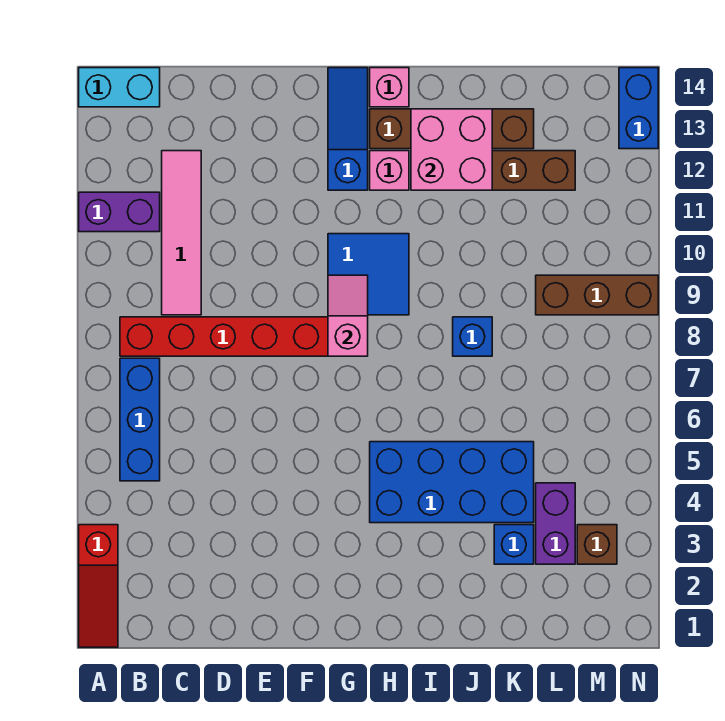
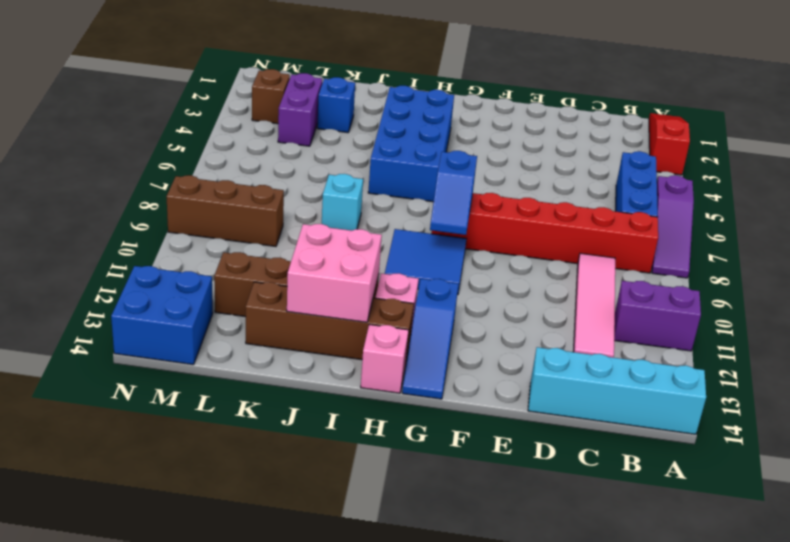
none -> purple 1x3 slope [652,175,694,278]
cyan 1x2 brick [79,68,160,107] -> cyan 1x4 brick [528,347,706,434]
pink 1x2 slope [328,275,368,356] -> blue 1x2 slope [430,151,477,235]
blue 2x4 brick [370,442,534,523] -> blue 2x4 brick turned to [368,86,454,202]
blue 1x1 brick [453,317,492,356] -> cyan 1x1 brick [322,174,363,231]
blue 1x2 brick [619,68,658,149] -> blue 2x2 brick [111,266,213,365]

